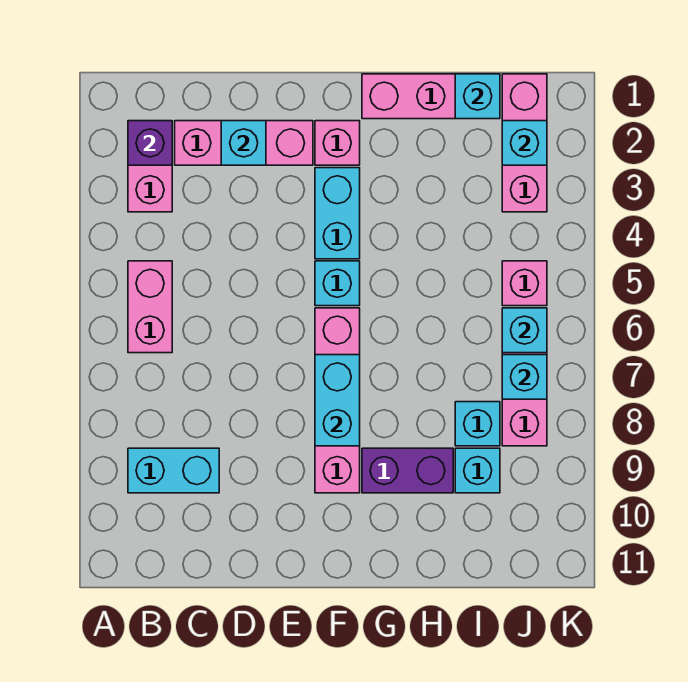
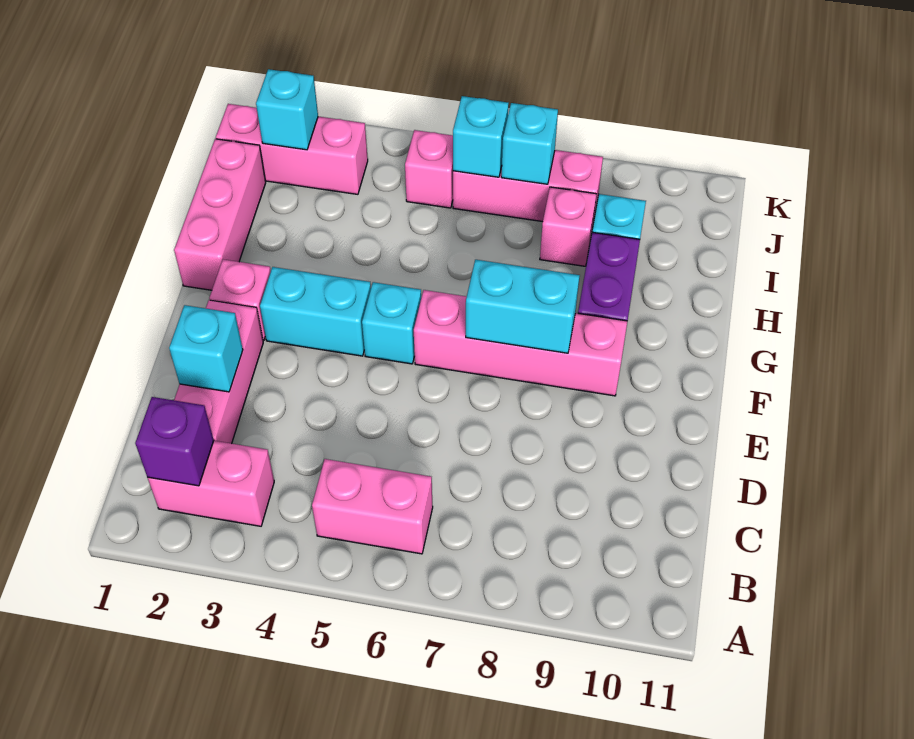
cyan 1x2 brick [128,448,219,493] -> none
cyan 1x1 brick [455,74,500,119] -> none
cyan 1x1 brick [455,402,500,446] -> pink 1x1 brick [540,187,596,266]

